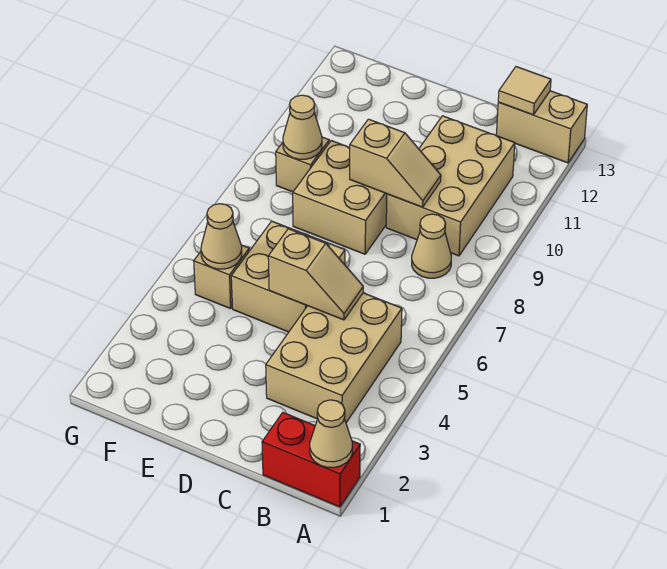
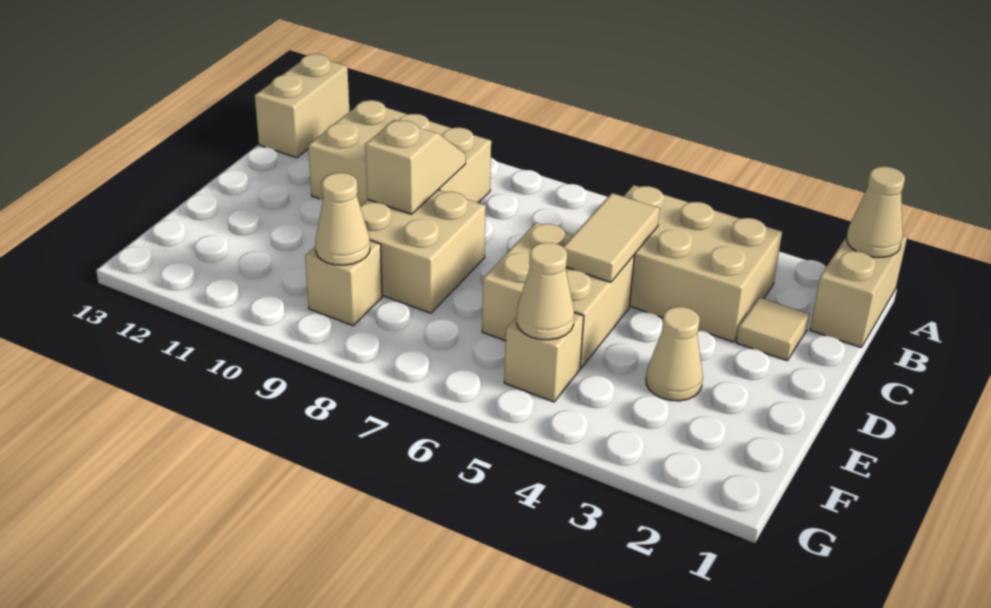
red 1x2 brick [262,413,360,507] -> tan 1x2 brick [810,236,907,347]
tan 1x1 cone [412,214,451,278] -> tan 1x1 cone moved to [646,307,703,401]
tan 1x1 tile [498,67,551,115] -> tan 1x1 tile moved to [736,297,809,360]
tan 1x2 slope [268,229,363,320] -> tan 1x2 tile [563,193,660,282]

